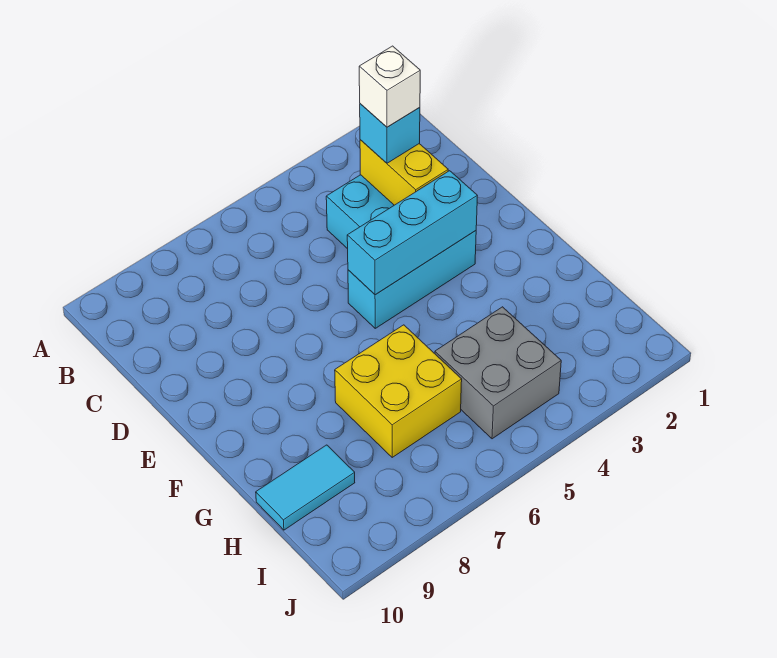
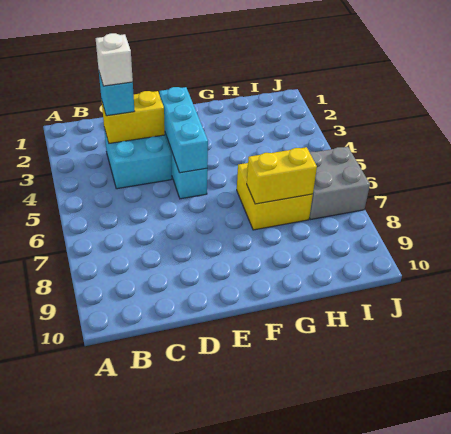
none -> yellow 1x2 brick [247,147,317,204]
grey 2x2 brick [435,307,561,439] -> grey 2x2 brick moved to [309,147,370,220]
cyan 1x2 tile [256,445,355,530] -> none

